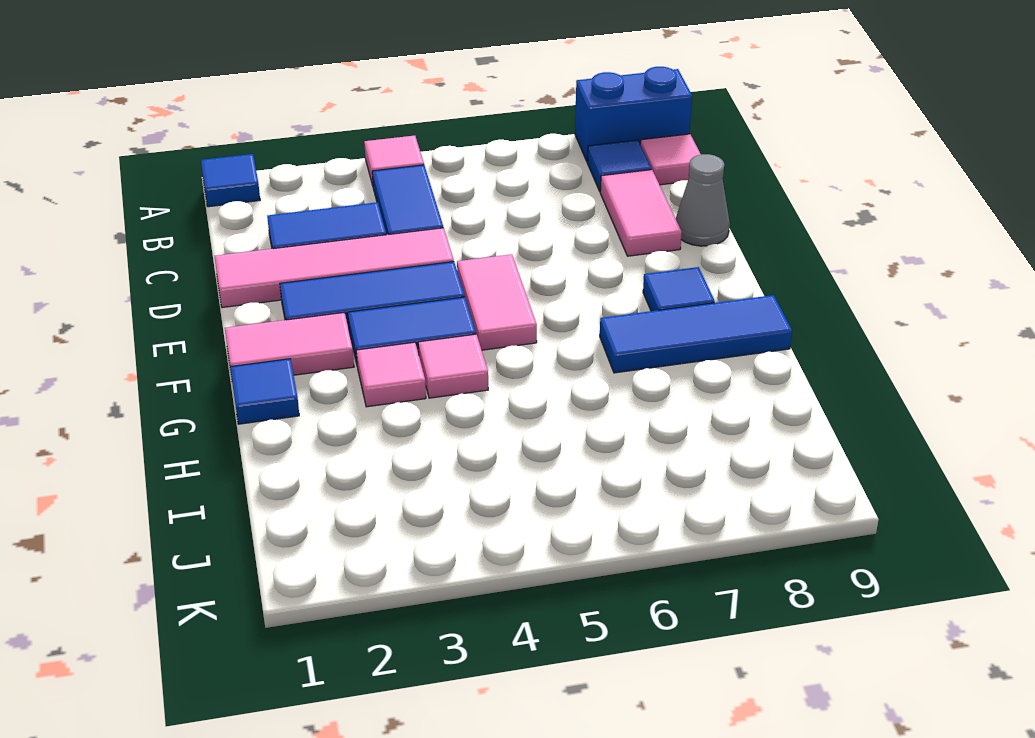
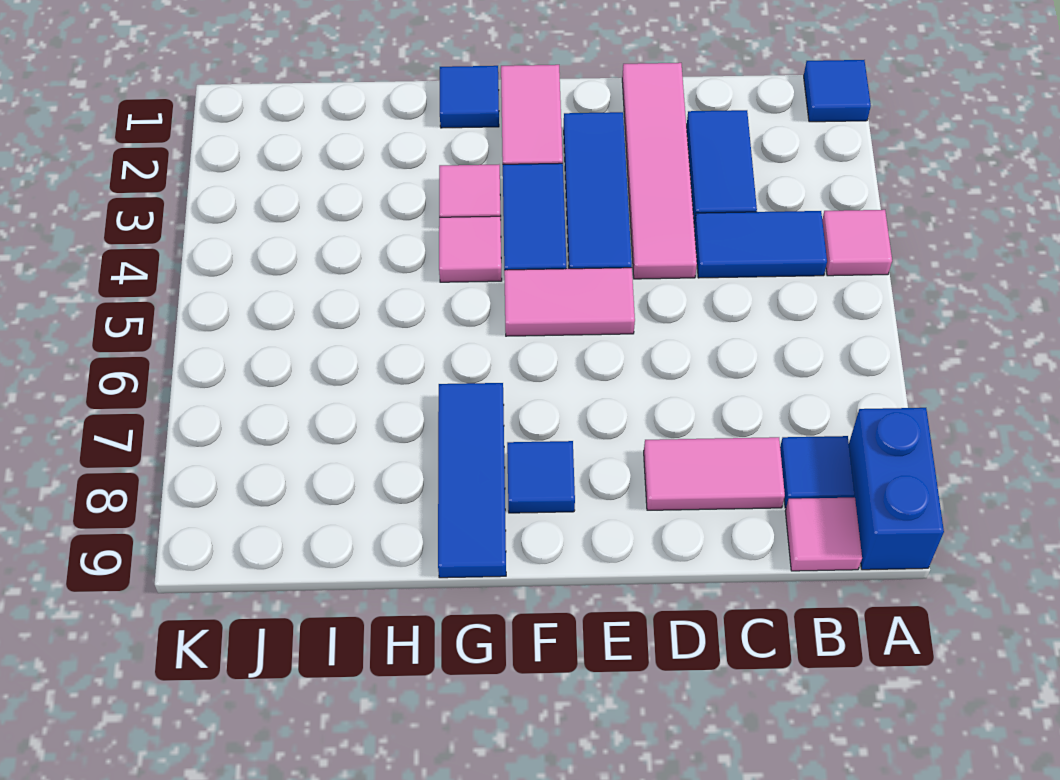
grey 1x1 cone [676,154,730,246] -> none

